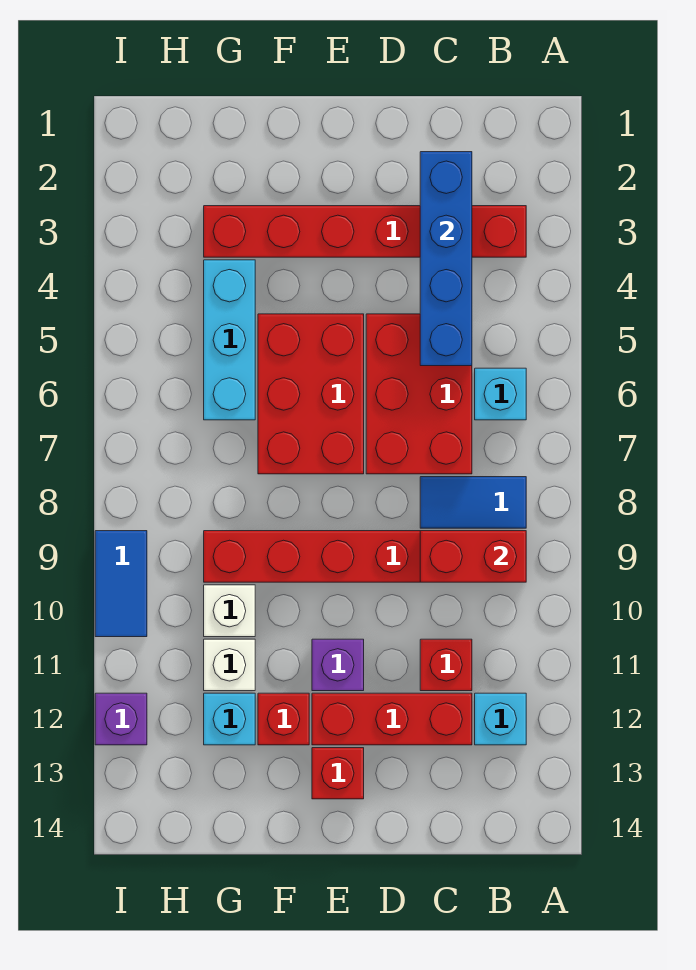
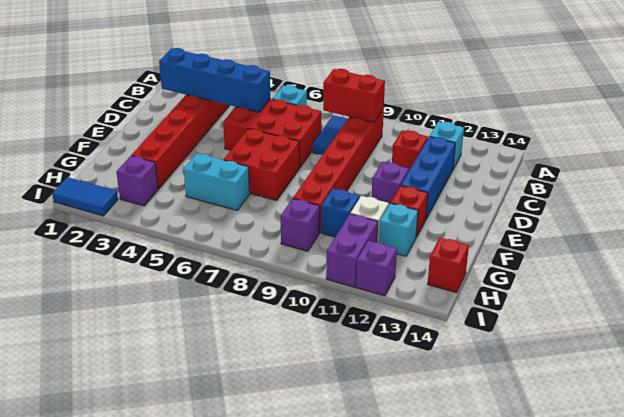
red 1x2 brick [420,531,526,582] -> red 1x2 brick turned to [323,69,385,122]
red 1x3 brick [312,693,472,745] -> blue 1x3 brick [401,137,455,219]
red 2x3 brick [258,314,364,474] -> red 2x2 brick [224,129,300,201]
red 1x1 brick [312,748,364,799] -> red 1x1 brick moved to [428,238,469,293]
cyan 1x3 brick [204,260,255,420] -> cyan 1x2 brick [184,153,250,210]
white 1x1 brick [204,585,255,637] -> blue 1x1 brick [321,189,360,237]
none -> purple 1x1 brick [116,156,158,206]
none -> purple 1x1 brick [280,199,320,251]
none -> purple 1x2 brick [326,214,378,287]
blue 1x2 tile [95,531,147,637] -> blue 1x2 tile moved to [52,177,118,216]

